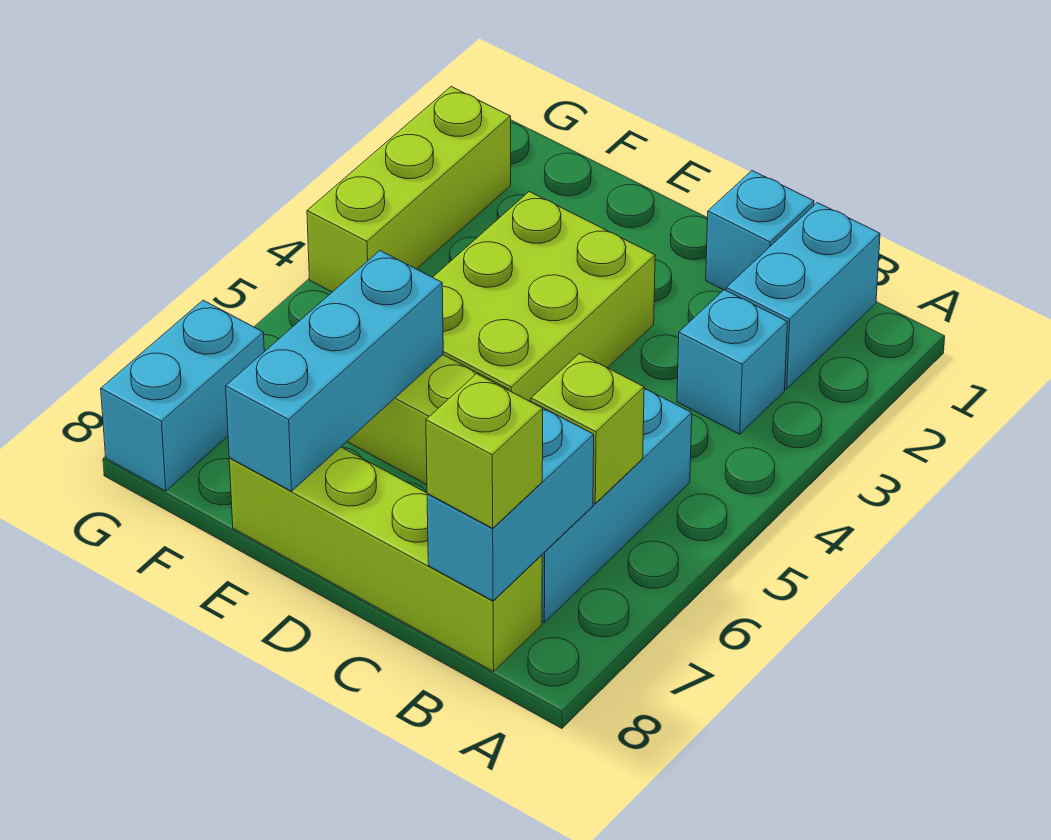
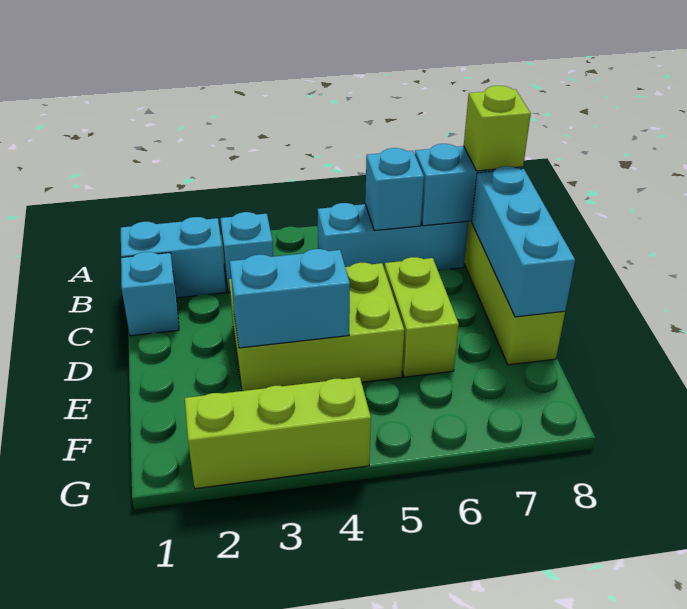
lime 1x1 brick [531,354,644,503] -> cyan 1x1 brick [365,148,424,231]
cyan 1x3 brick [226,251,443,491] -> cyan 1x3 brick turned to [472,166,575,317]
cyan 1x2 brick [101,300,264,491] -> cyan 1x2 brick moved to [230,249,350,348]

